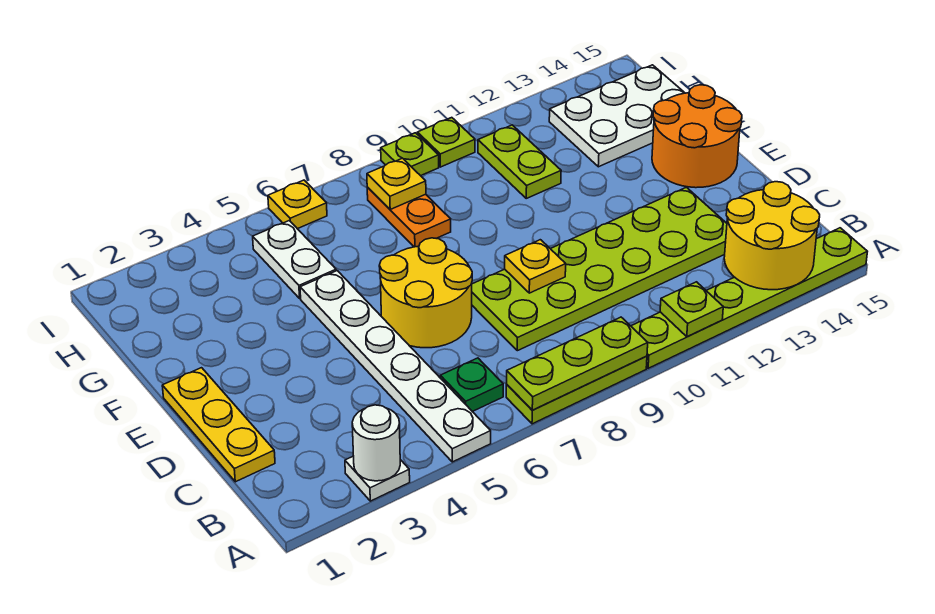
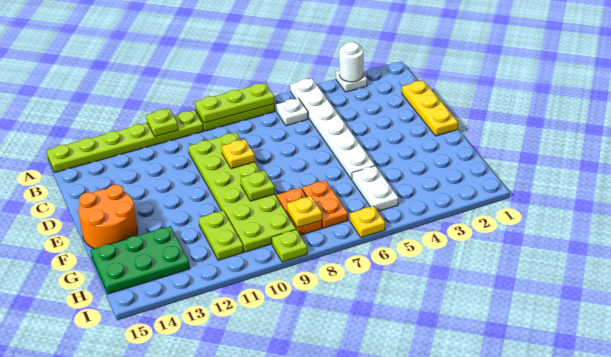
yellow 2x2 round brick [724,182,820,290] -> none
green 1x1 plate [440,358,503,412] -> white 1x1 plate [276,98,308,126]
lime 2x6 plate [472,187,727,351] -> lime 2x6 plate turned to [188,133,296,252]
yellow 2x2 round brick [379,238,472,348] -> none
none -> orange 1x2 plate [302,180,348,228]
white 2x3 plate [549,65,684,167] -> green 2x3 plate [91,226,190,294]
lime 1x1 plate [417,118,475,167] -> lime 1x1 plate moved to [241,171,275,201]

